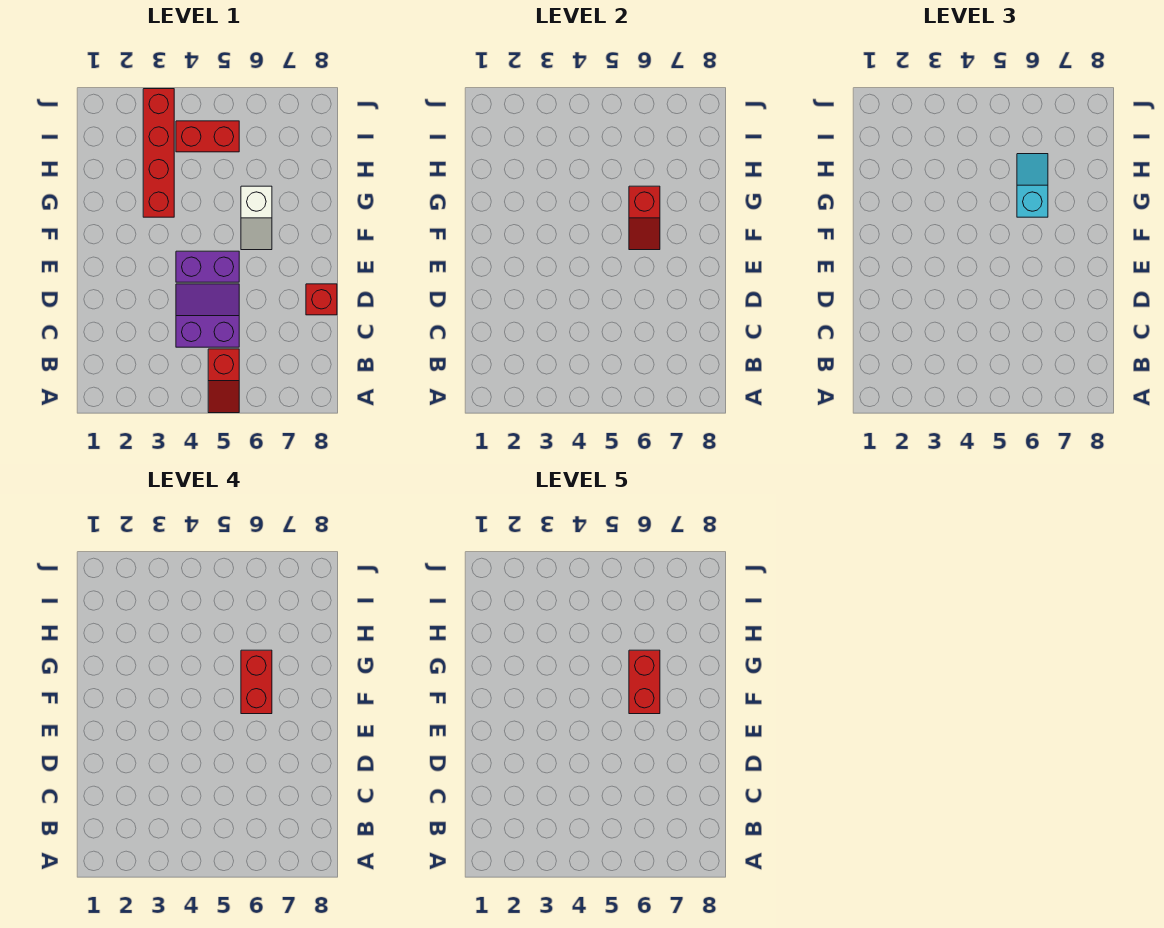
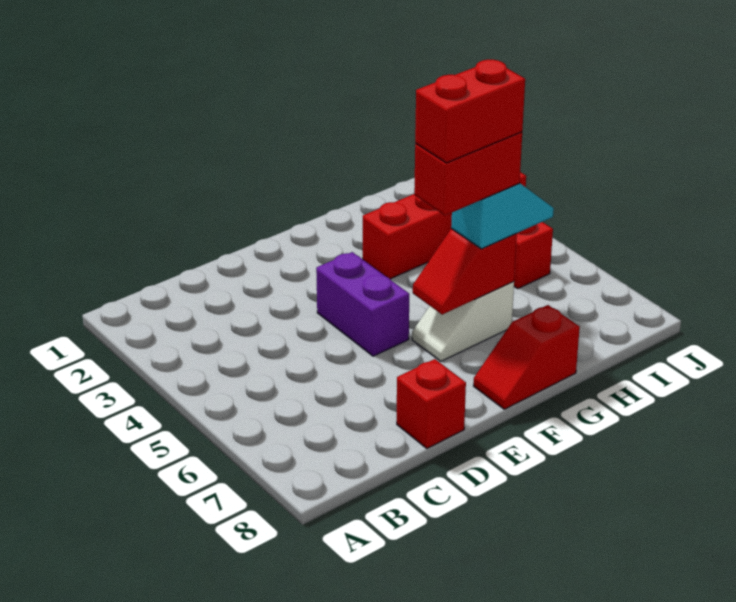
red 1x2 slope [208,349,239,413] -> red 1x2 slope moved to [474,305,580,409]
purple 2x2 slope [176,284,239,347] -> none

